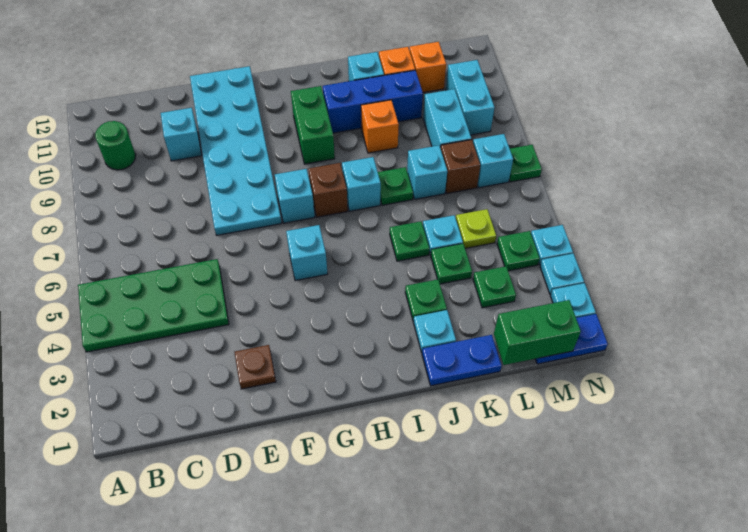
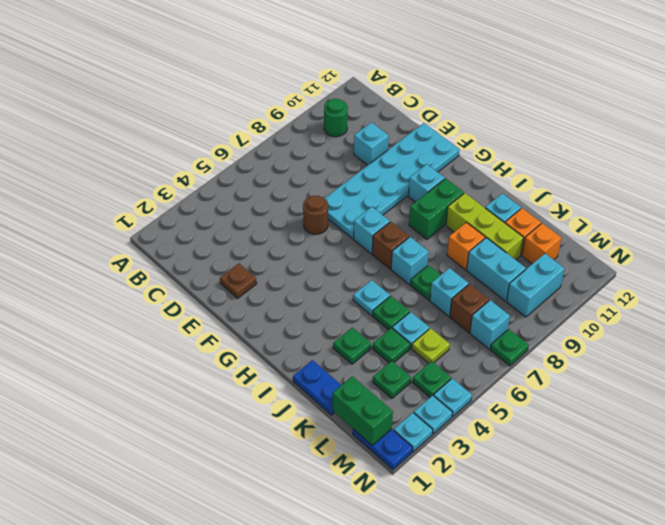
green 2x4 plate [78,259,229,352] -> none
none -> brown 1x1 round brick [303,196,328,234]
cyan 1x1 brick [286,225,328,281] -> cyan 1x1 brick moved to [408,164,445,202]
blue 1x3 brick [323,70,423,133] -> lime 1x3 brick [446,193,523,260]
cyan 1x1 plate [413,310,456,352] -> cyan 1x1 plate moved to [353,280,390,315]
cyan 1x2 brick [423,89,471,148] -> cyan 1x2 brick turned to [467,238,526,301]

